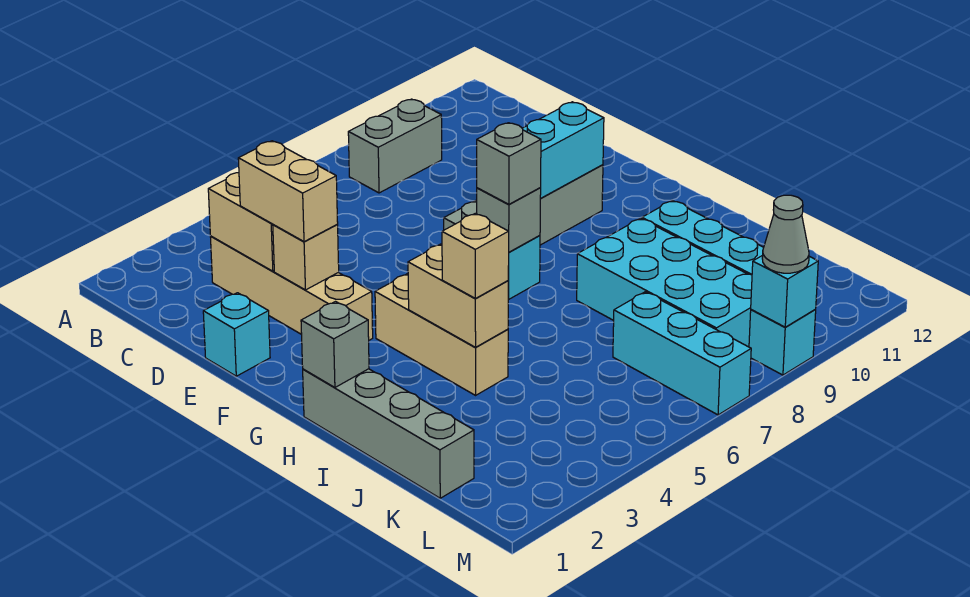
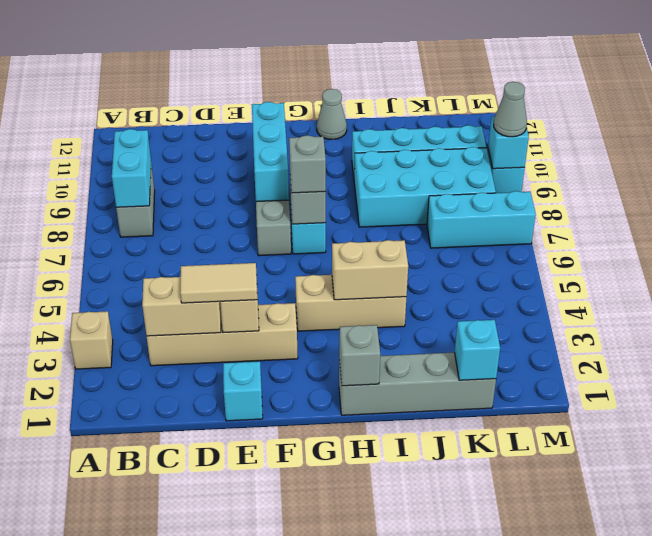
none -> cyan 1x2 brick [112,129,151,207]
tan 1x2 brick [238,141,338,242] -> tan 1x2 tile [180,263,257,303]
none -> grey 1x1 cone [317,89,347,139]
tan 1x1 brick [442,213,509,298] -> tan 1x1 brick moved to [70,311,113,369]
none -> cyan 1x1 brick [455,320,500,380]

